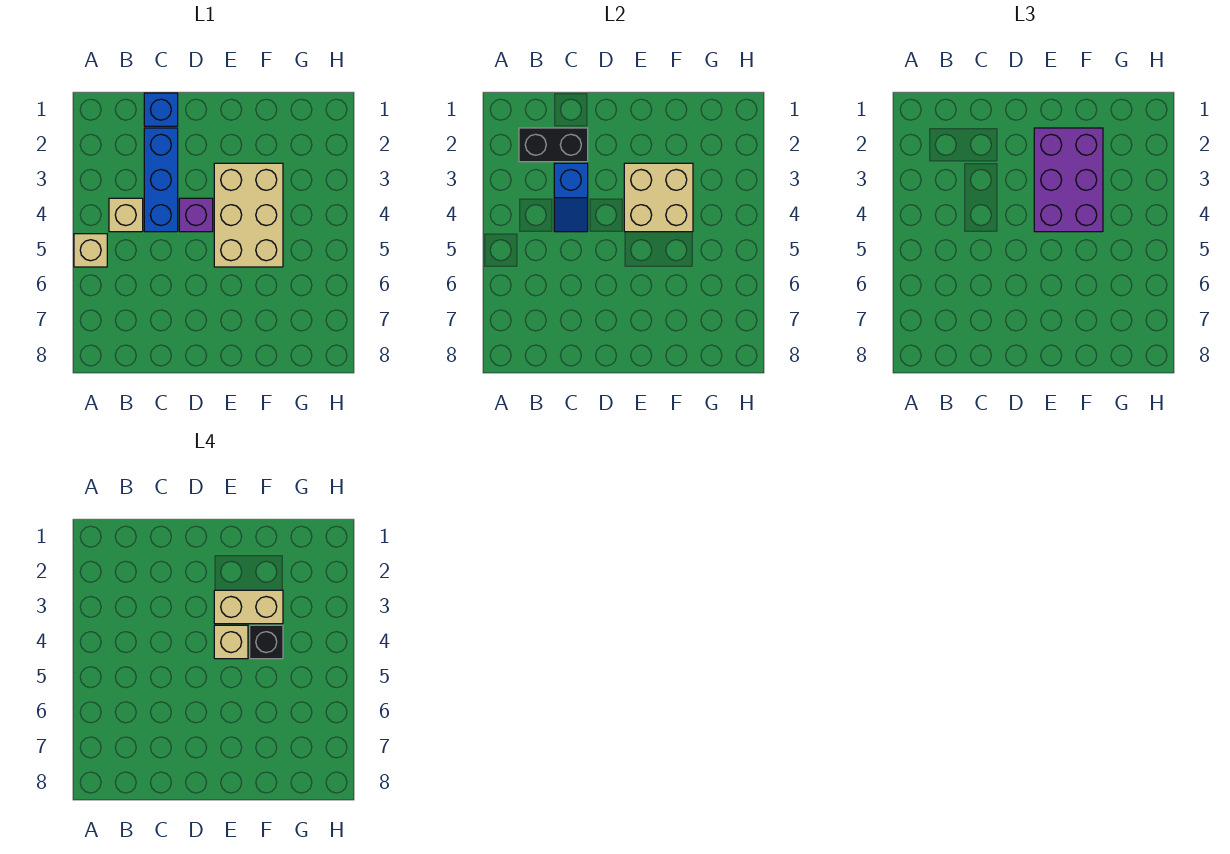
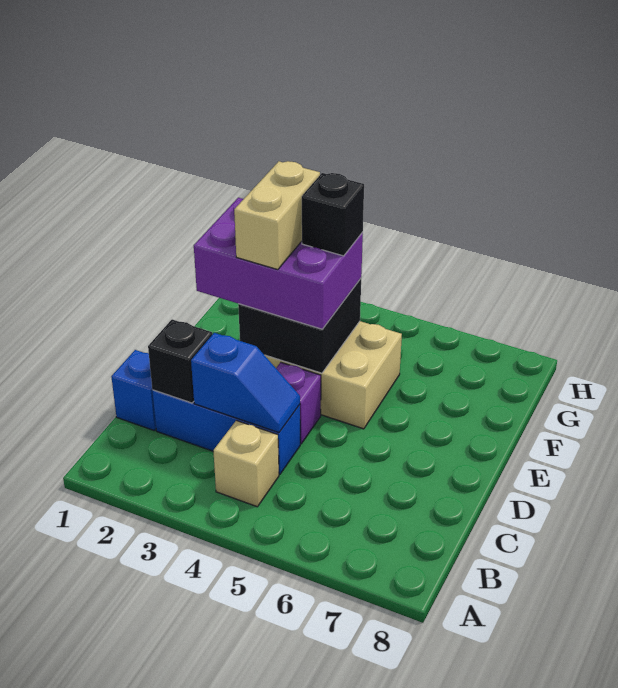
tan 1x1 brick [74,234,107,267] -> none
black 1x2 brick [519,128,588,162] -> black 1x1 brick [148,319,212,403]
tan 2x2 brick [624,163,693,232] -> black 2x2 brick [238,279,361,373]
tan 1x1 brick [214,625,248,659] -> none

